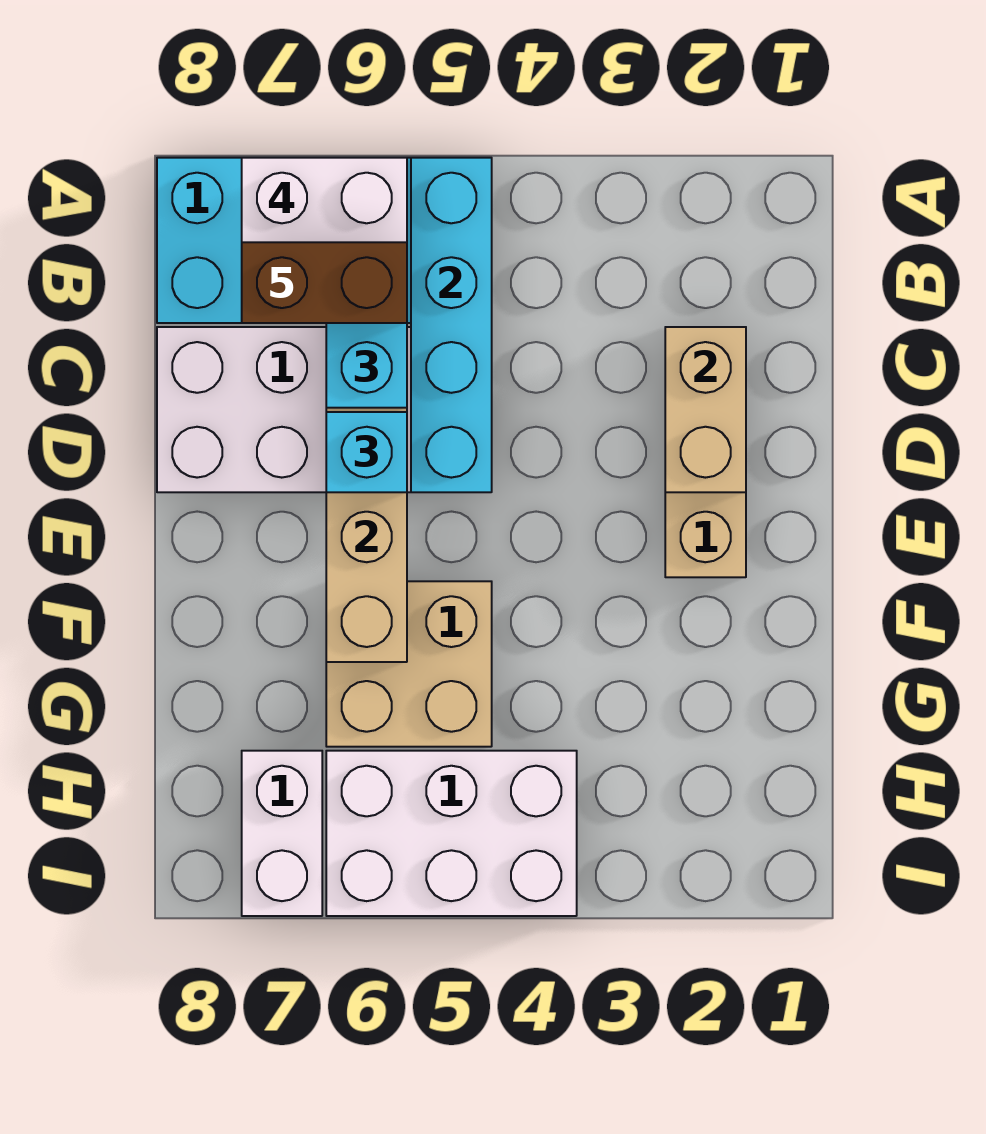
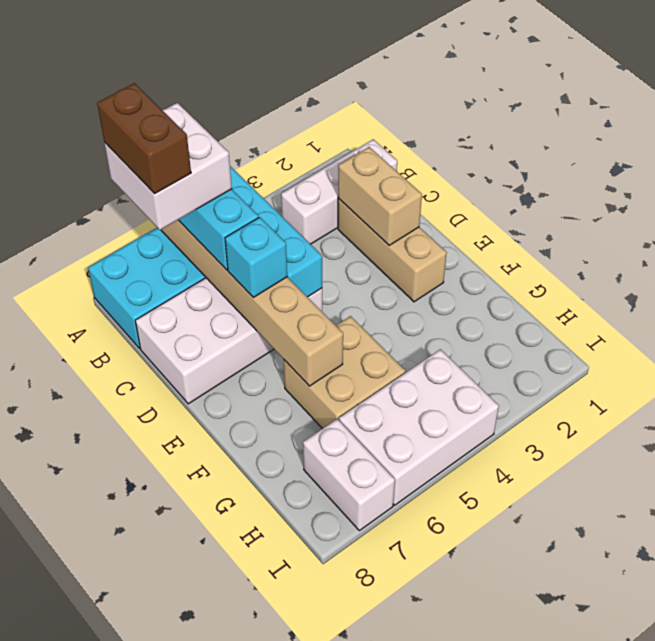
none -> white 1x3 brick [281,139,397,244]
brown 1x2 brick [242,242,407,323] -> brown 1x2 brick turned to [97,83,191,194]

